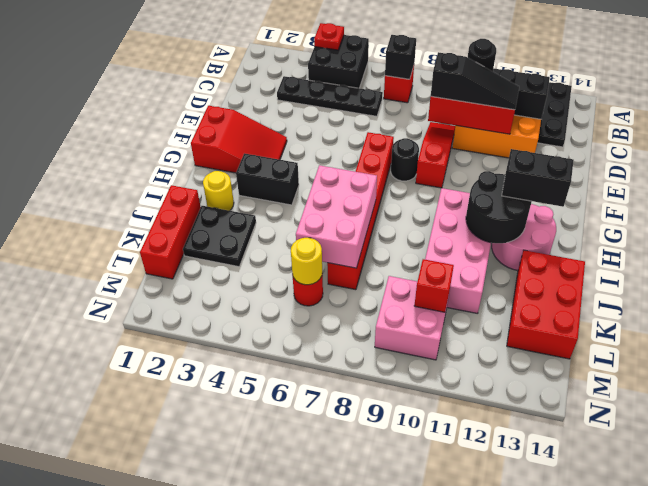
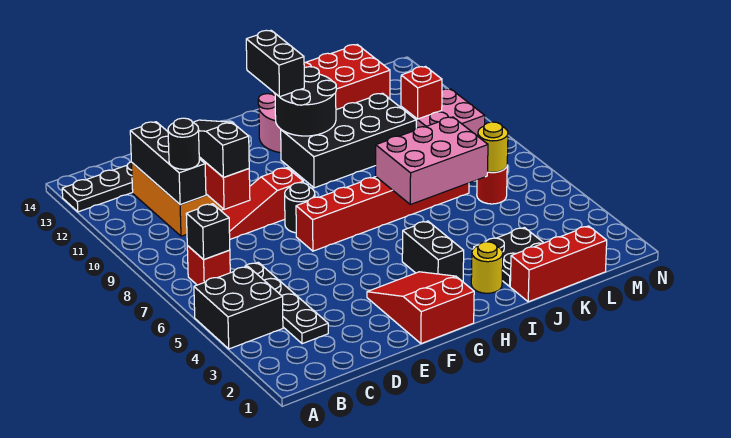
red 1x1 plate [314,23,344,50] -> none
pink 2x4 brick [425,188,491,314] -> black 2x4 brick [281,93,416,188]

